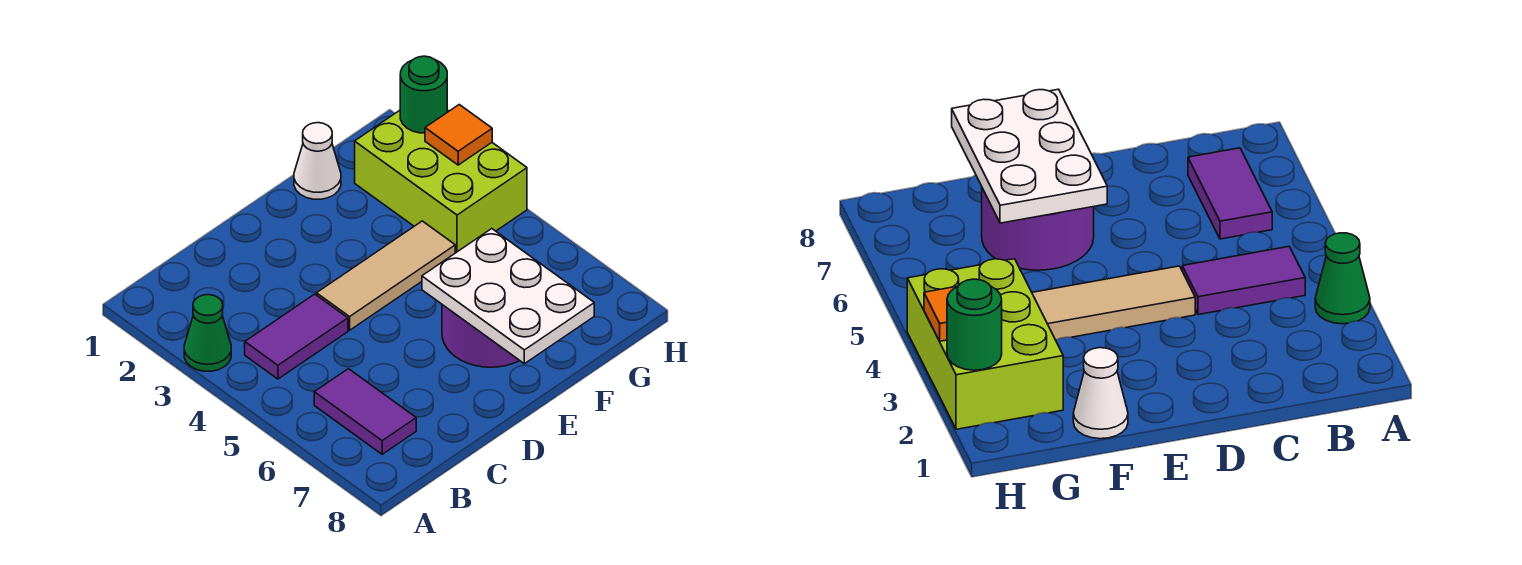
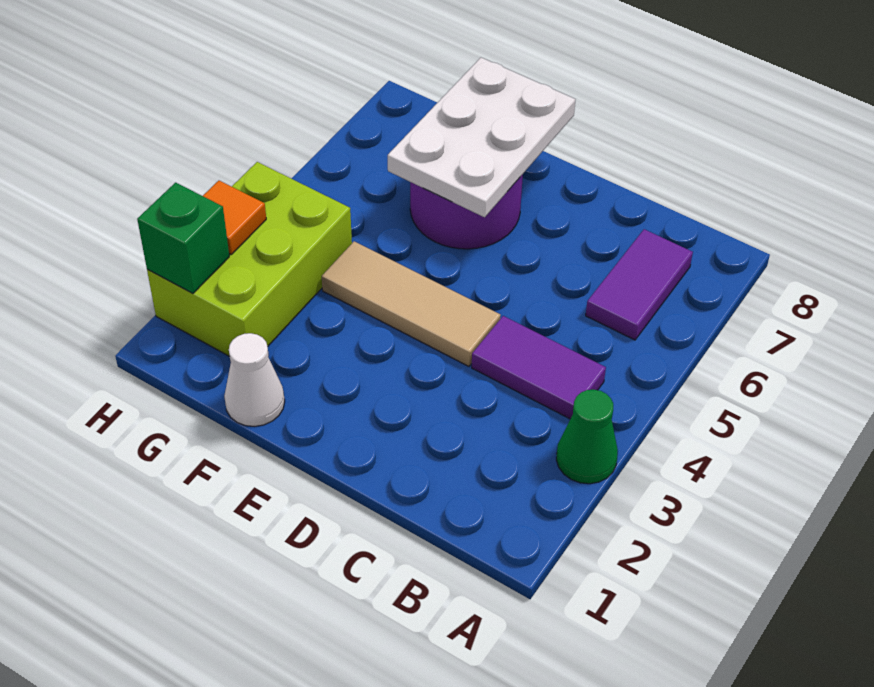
green 1x1 round brick [400,56,447,133] -> green 1x1 brick [137,183,229,294]

